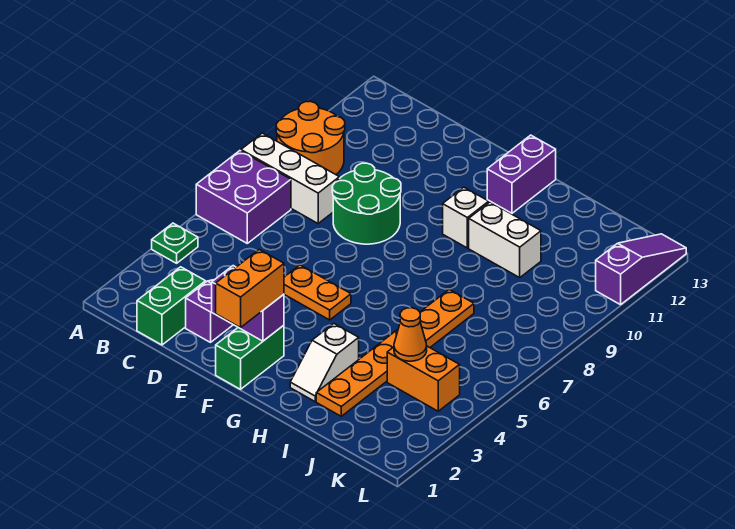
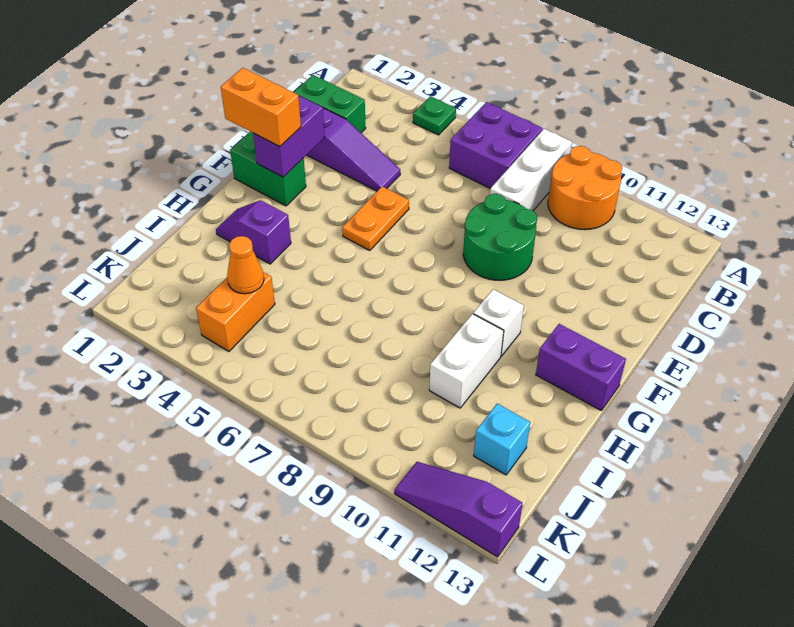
white 1x2 slope [290,324,359,401] -> purple 1x2 slope [216,200,291,264]
orange 1x6 plate [316,289,474,416] -> none
none -> cyan 1x1 brick [474,404,530,475]
purple 1x3 slope [596,234,686,305] -> purple 1x3 slope turned to [395,462,523,557]

